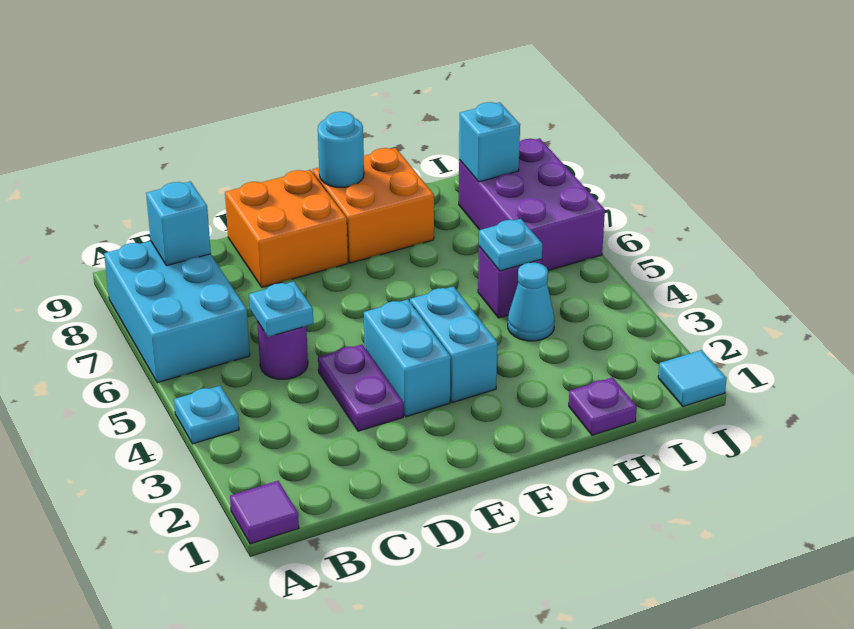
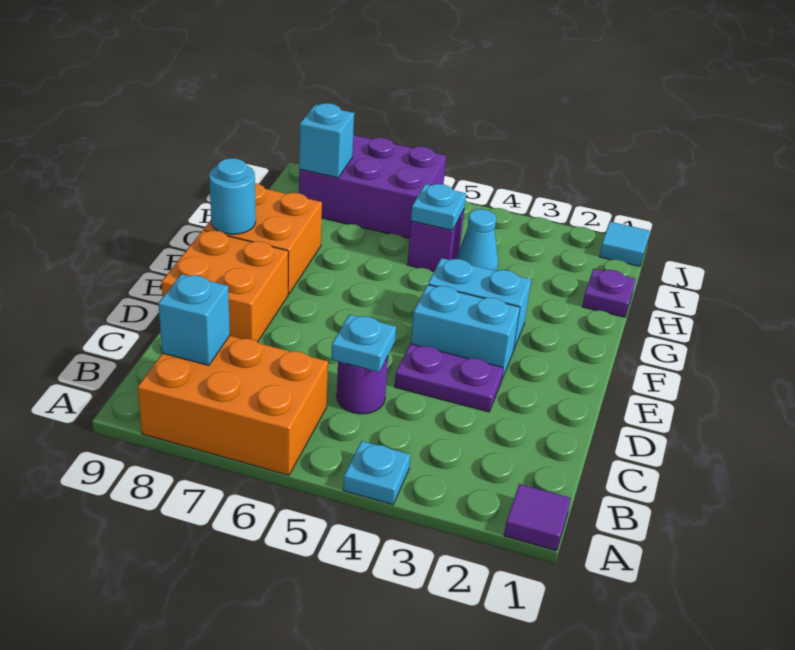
cyan 2x3 brick [104,241,250,383] -> orange 2x3 brick [137,336,328,475]

